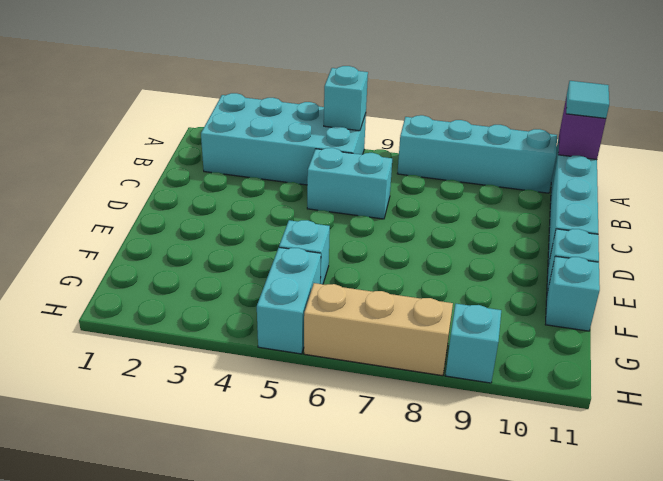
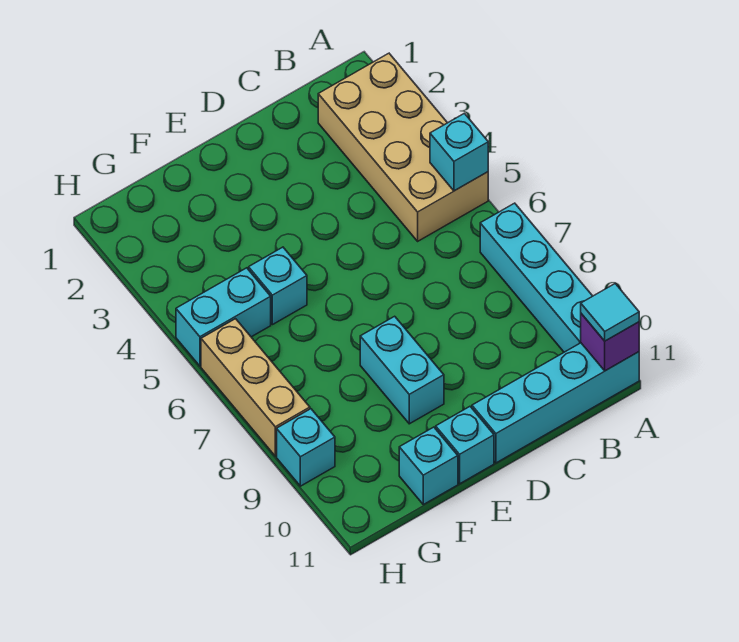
cyan 2x4 brick [201,93,366,185] -> tan 2x4 brick [318,53,488,241]
cyan 1x2 brick [307,148,392,219] -> cyan 1x2 brick moved to [360,316,444,424]

